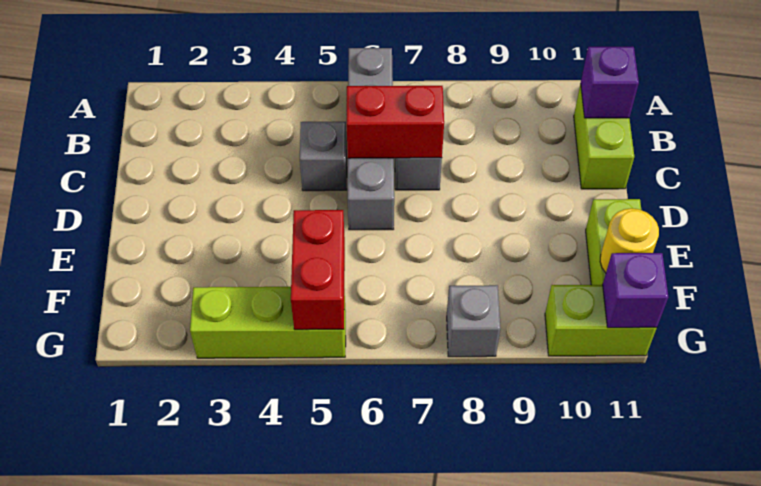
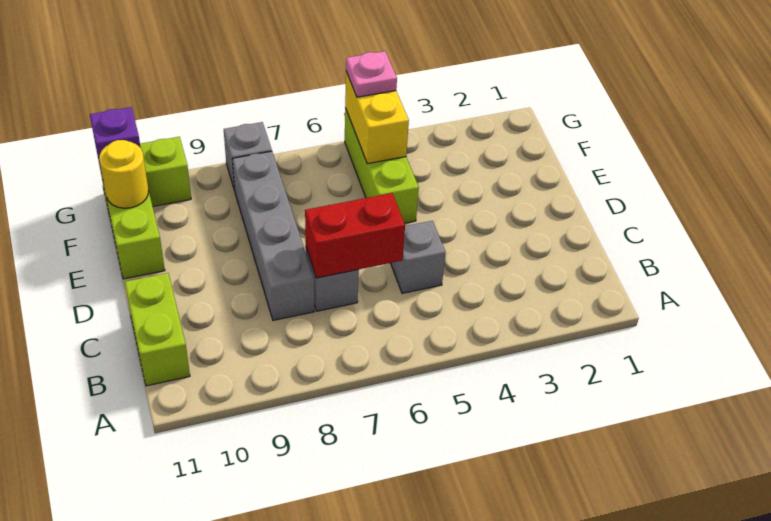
grey 1x4 brick [348,48,394,230] -> grey 1x4 brick moved to [232,151,314,320]
purple 1x1 brick [581,47,639,118] -> none
red 1x2 brick [291,210,345,330] -> yellow 1x2 brick [345,72,409,164]
lime 1x3 brick [190,287,346,358] -> lime 1x3 brick turned to [345,108,419,223]
none -> pink 1x1 plate [346,51,397,97]

